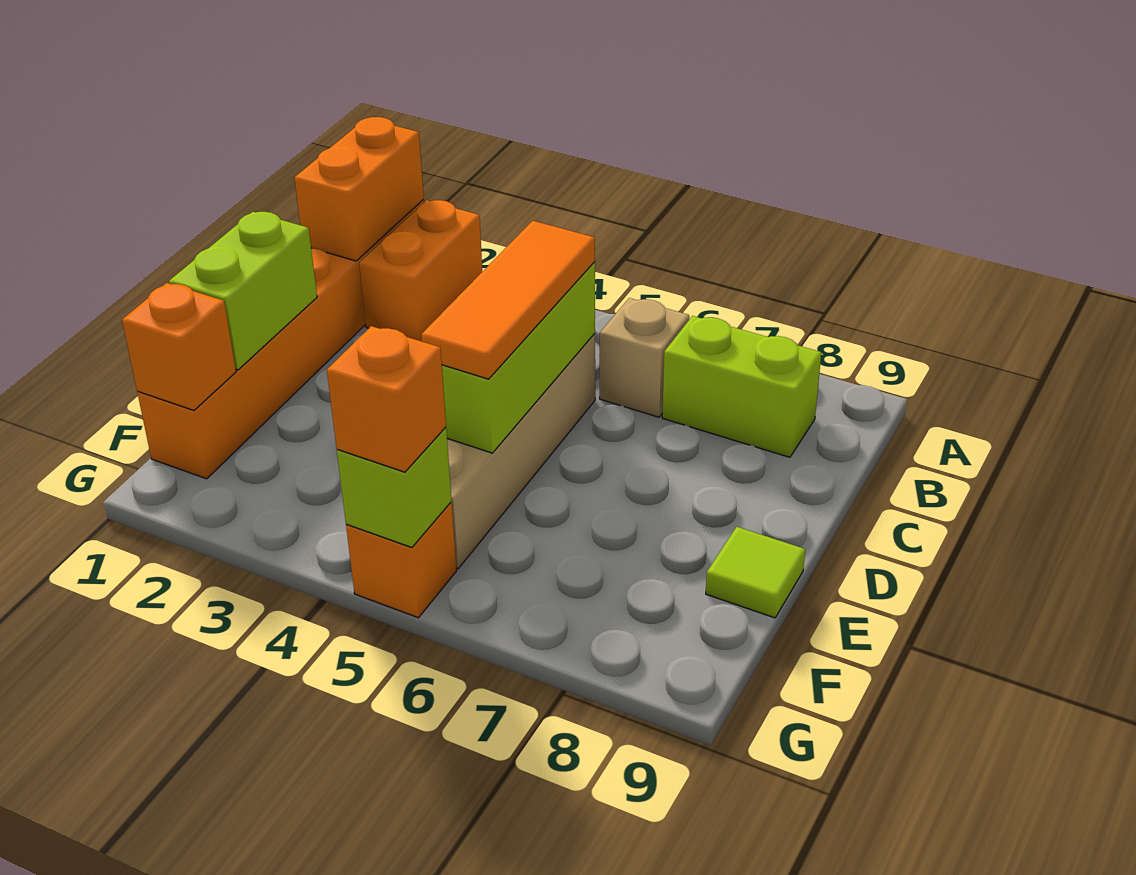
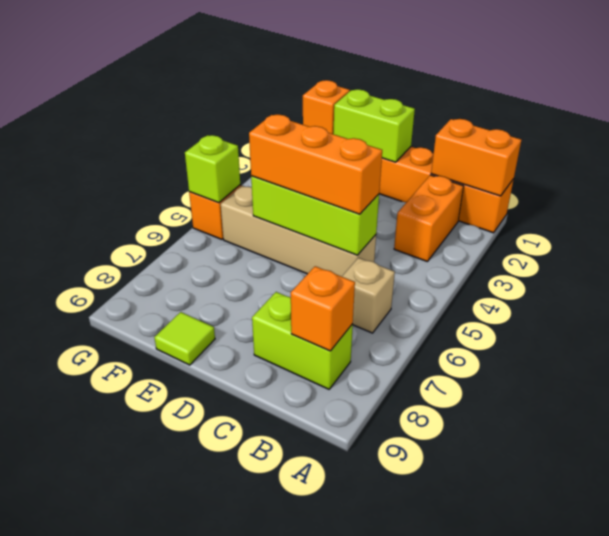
orange 1x2 brick [359,200,482,341] -> orange 1x2 brick turned to [394,175,464,262]
lime 1x2 brick [662,316,821,457] -> lime 1x2 brick turned to [252,292,353,389]
orange 1x3 tile [421,221,595,379] -> orange 1x3 brick [249,114,382,214]
orange 1x1 brick [327,326,446,472] -> orange 1x1 brick moved to [291,266,355,351]

